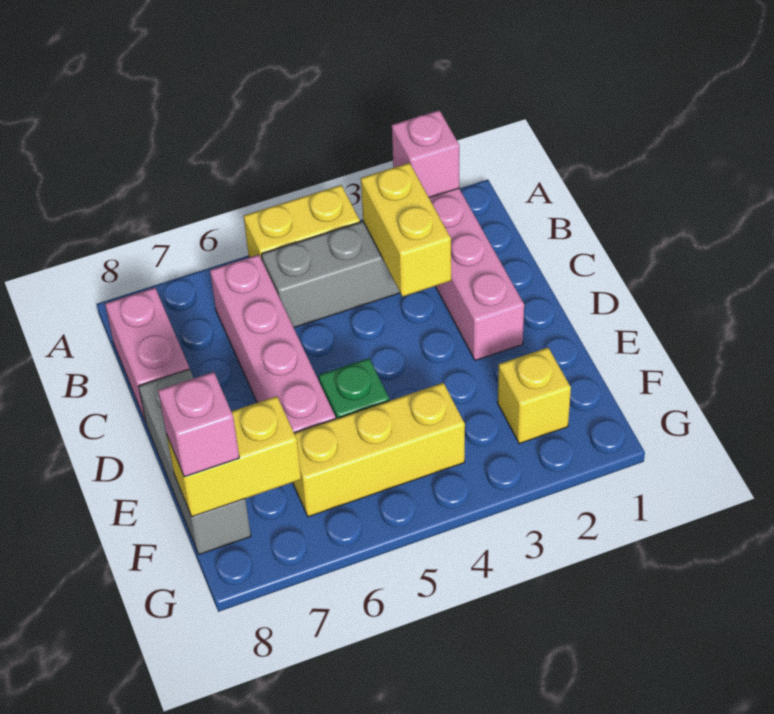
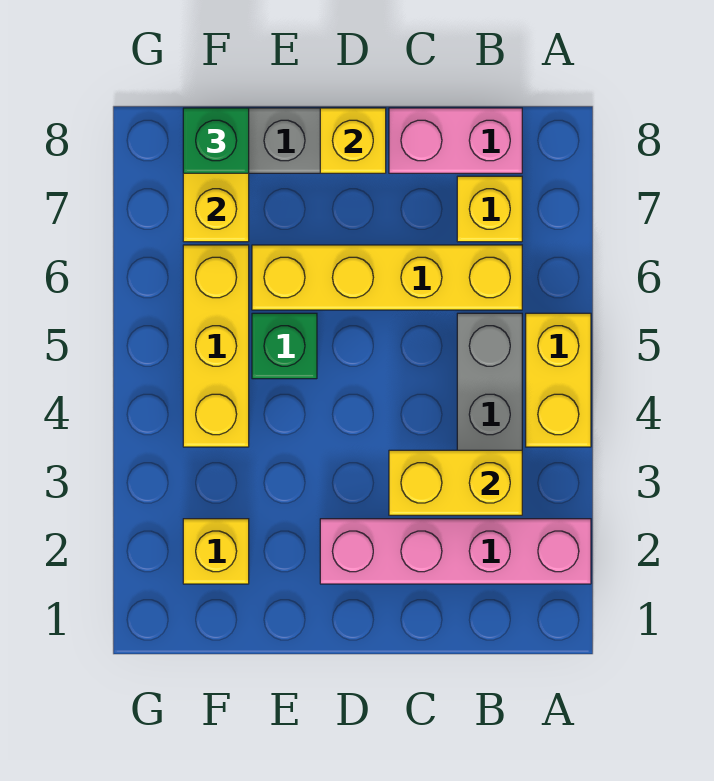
pink 1x1 brick [392,110,459,198] -> none
pink 1x4 brick [210,255,336,433] -> yellow 1x4 brick [252,245,522,310]
none -> yellow 1x1 brick [457,176,522,242]
none -> yellow 1x1 brick [320,108,386,173]
pink 1x1 brick [158,372,239,477] -> green 1x1 brick [183,108,249,173]

